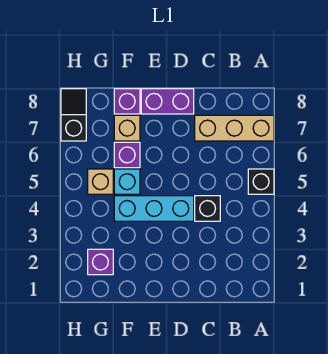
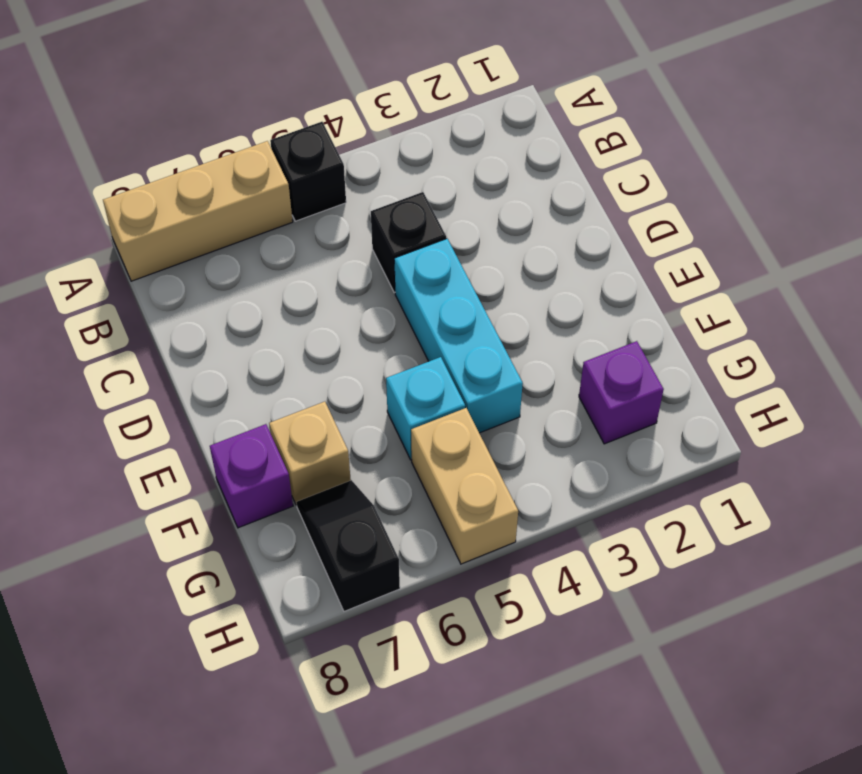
tan 1x3 brick [195,115,274,141] -> tan 1x3 brick turned to [103,141,293,281]
purple 1x2 brick [141,89,194,114] -> none
purple 1x1 brick [114,142,140,168] -> none
tan 1x1 brick [88,169,113,194] -> tan 1x2 brick [411,408,518,564]
black 1x2 slope [61,89,86,141] -> black 1x2 slope turned to [296,480,400,611]

